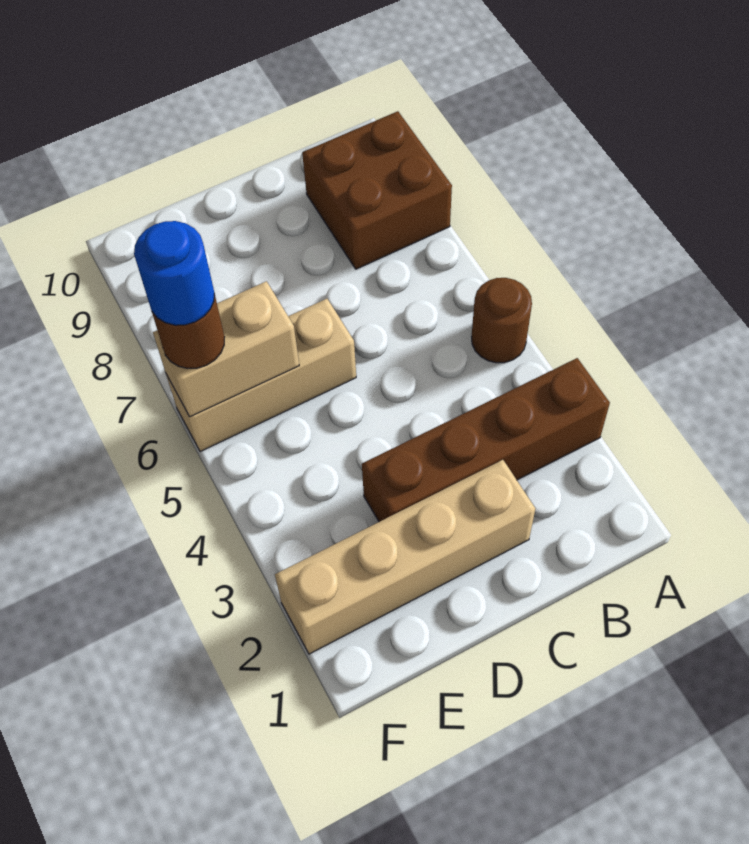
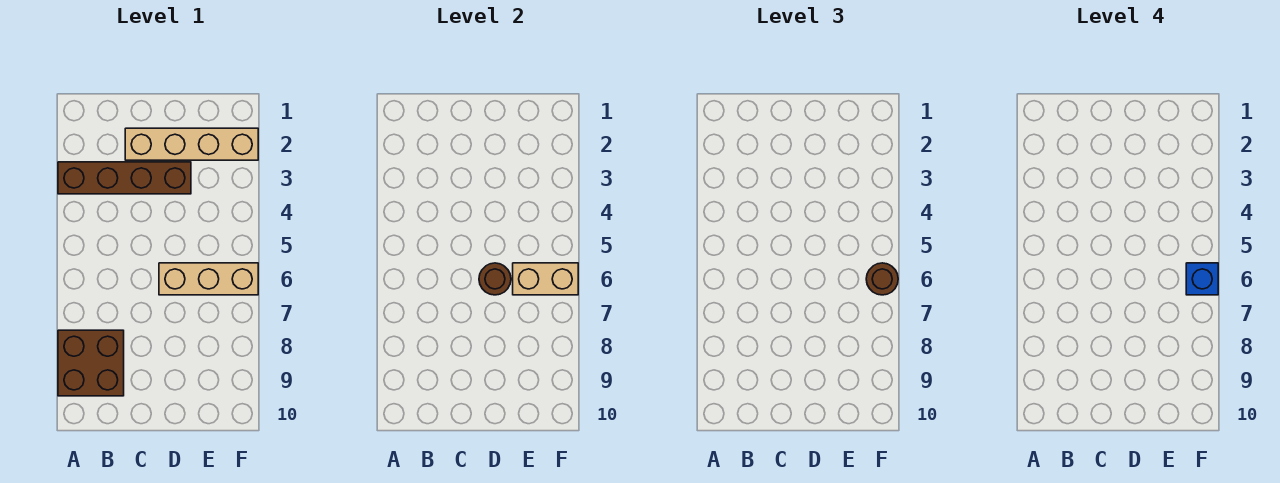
brown 1x1 round brick [472,278,532,363] -> brown 1x1 round brick moved to [479,263,511,295]
blue 1x1 round brick [134,221,214,325] -> blue 1x1 brick [1186,263,1218,295]

